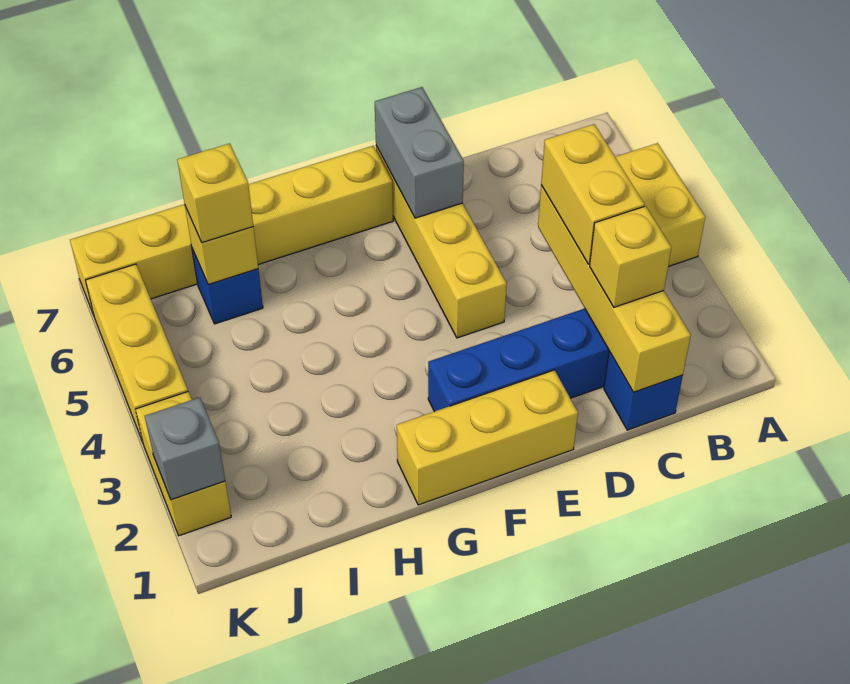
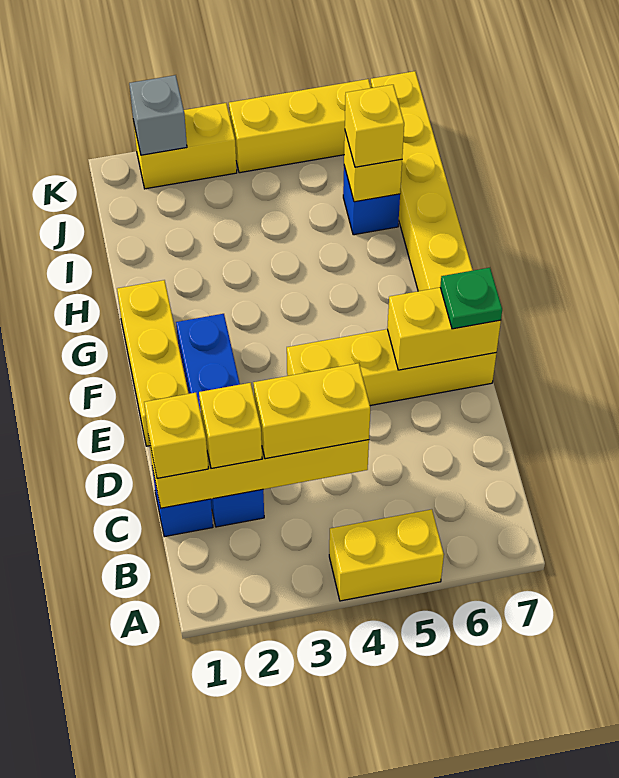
none -> yellow 1x1 brick [144,393,208,478]
grey 1x2 brick [375,87,464,218] -> yellow 1x2 brick [387,288,501,370]
none -> green 1x1 plate [440,268,502,329]

